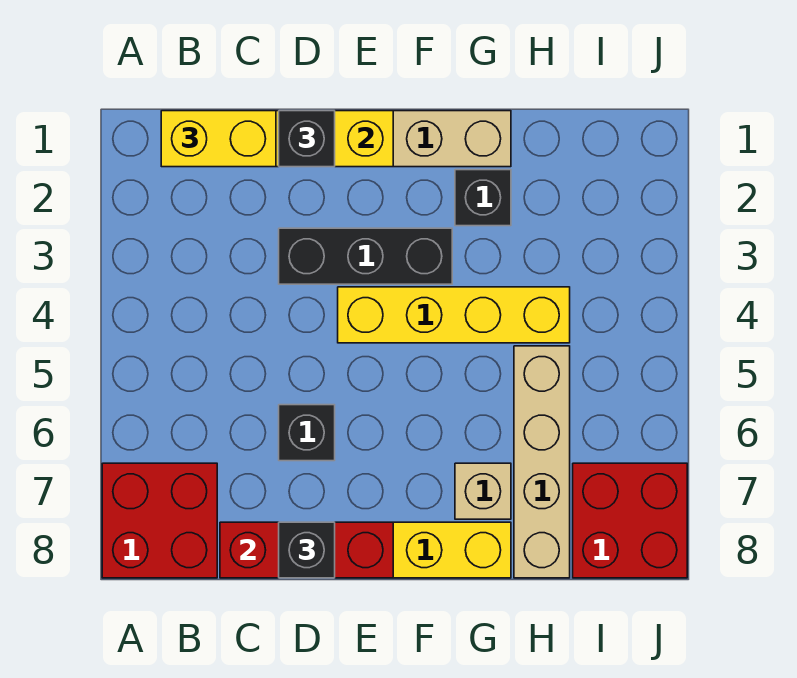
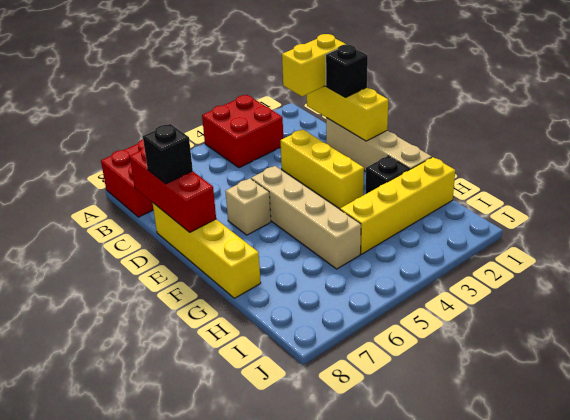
yellow 1x2 brick [161,111,276,167] -> yellow 1x2 brick turned to [282,34,346,96]
black 1x3 brick [279,228,452,284] -> yellow 1x3 brick [280,129,364,209]
black 1x1 brick [279,405,335,461] -> none
yellow 1x4 brick [338,287,570,343] -> yellow 1x4 brick turned to [340,157,455,254]
tan 1x1 brick [455,463,511,519] -> tan 1x1 brick moved to [226,178,271,235]
tan 1x4 brick [514,346,570,578] -> tan 1x4 brick turned to [251,166,361,269]
red 2x2 brick [573,463,687,578] -> red 2x2 brick moved to [202,95,283,168]

